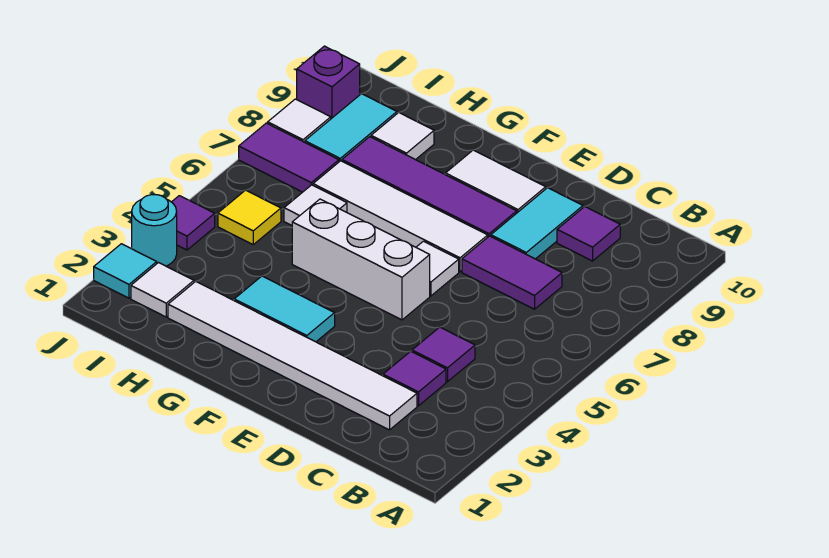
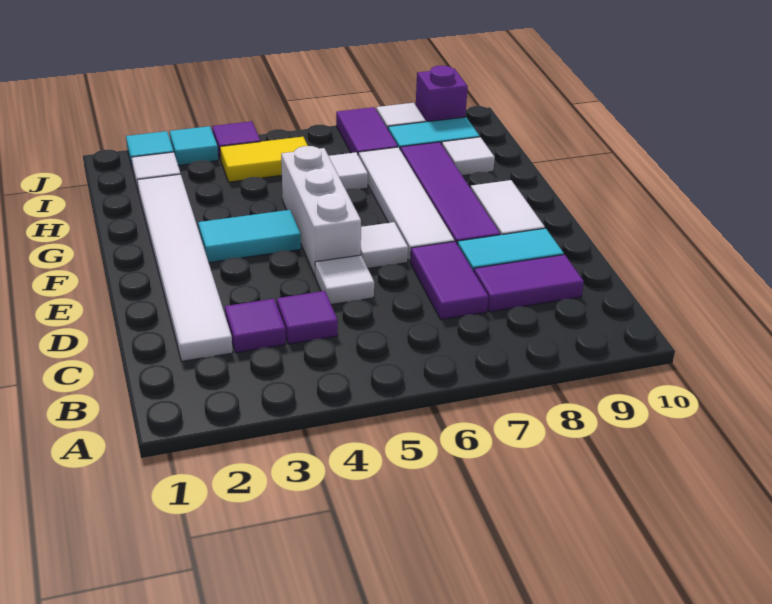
purple 1x1 tile [557,207,620,261] -> purple 1x2 tile [474,255,584,312]
none -> white 1x1 tile [315,255,374,304]
cyan 1x2 tile [234,276,335,342] -> cyan 1x2 tile turned to [198,210,301,263]
yellow 1x1 tile [218,190,281,244] -> yellow 1x2 tile [220,137,308,182]
cyan 1x1 round brick [132,195,177,266] -> cyan 1x1 tile [170,126,218,165]

